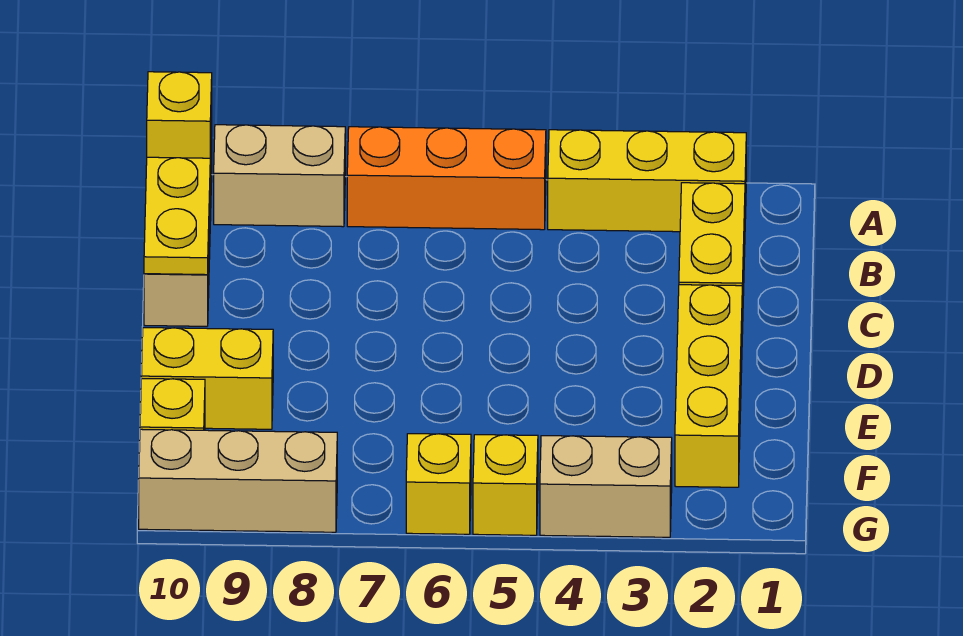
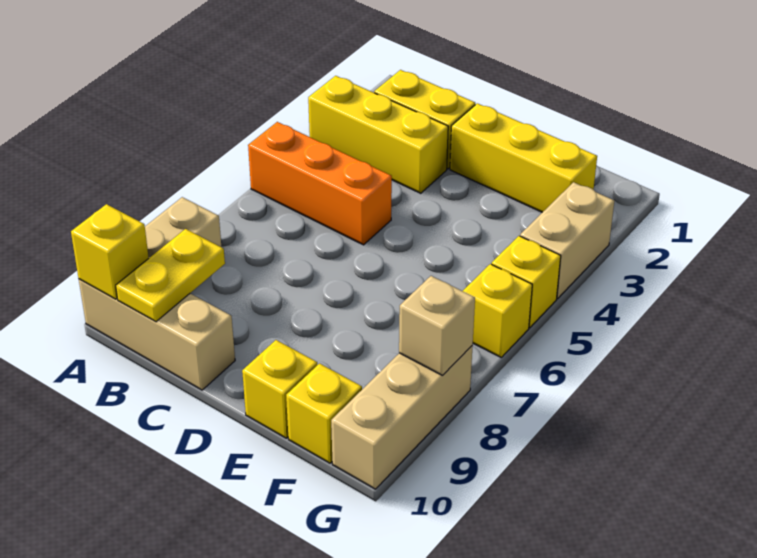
yellow 1x3 brick [548,130,746,232] -> yellow 1x3 brick turned to [308,76,448,193]
orange 1x3 brick [347,127,546,230] -> orange 1x3 brick turned to [248,122,392,245]
yellow 1x2 plate [144,157,210,275] -> yellow 1x2 plate turned to [116,229,225,322]
yellow 1x2 brick [141,328,273,429] -> yellow 1x1 brick [242,340,317,438]
none -> tan 1x1 brick [399,276,475,375]

